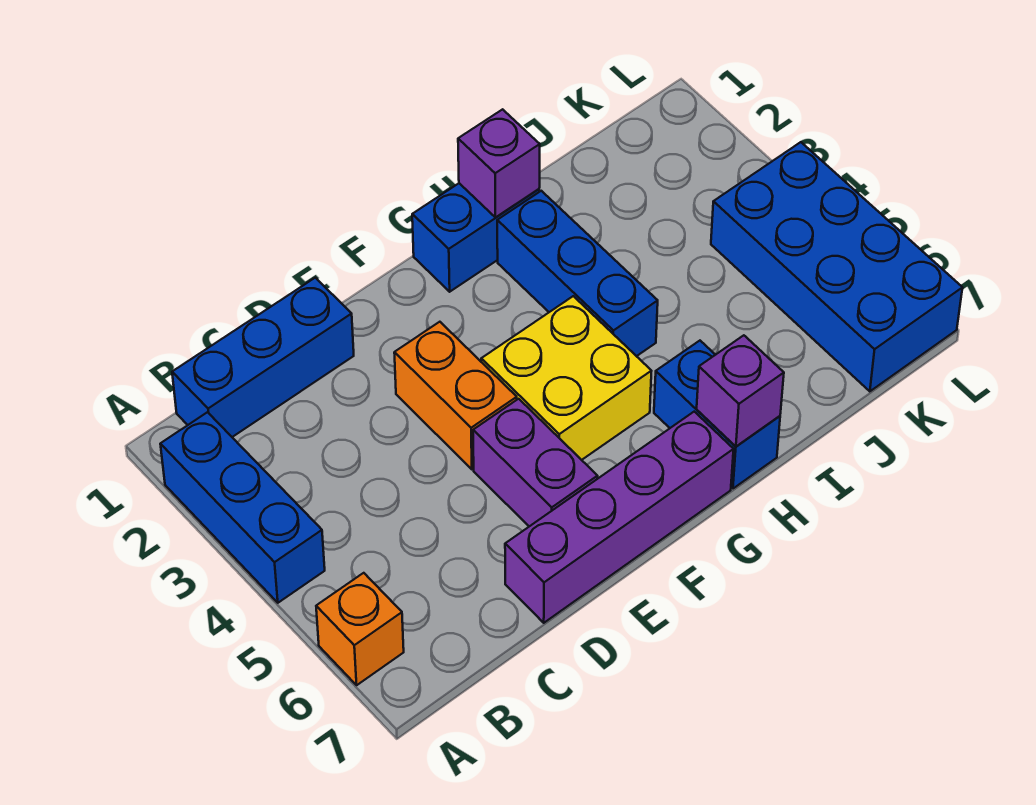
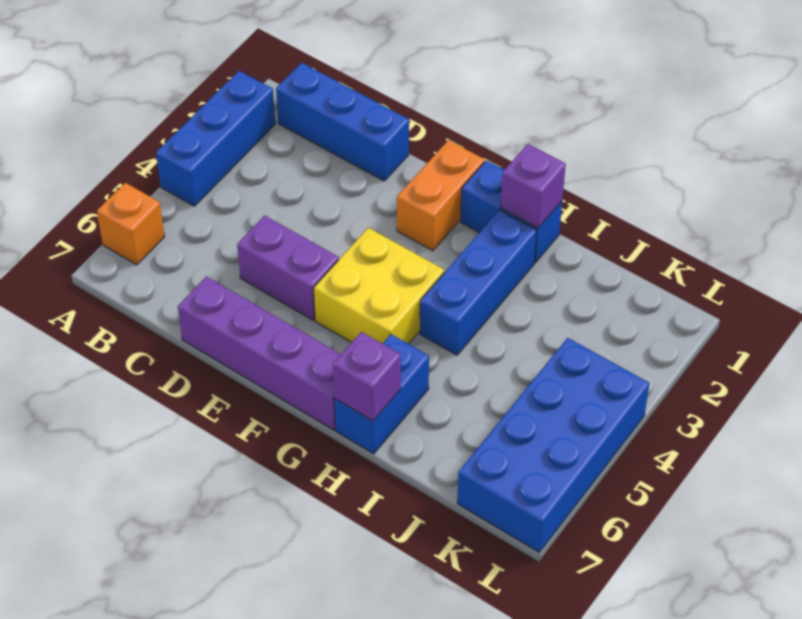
orange 1x2 brick [394,322,517,469] -> orange 1x2 brick moved to [397,140,485,251]
purple 1x2 brick [473,399,598,526] -> purple 1x2 brick turned to [237,216,339,320]

